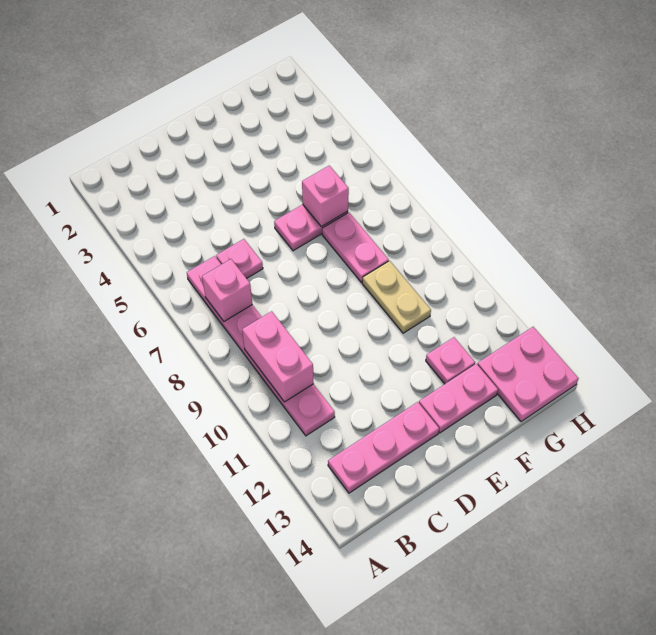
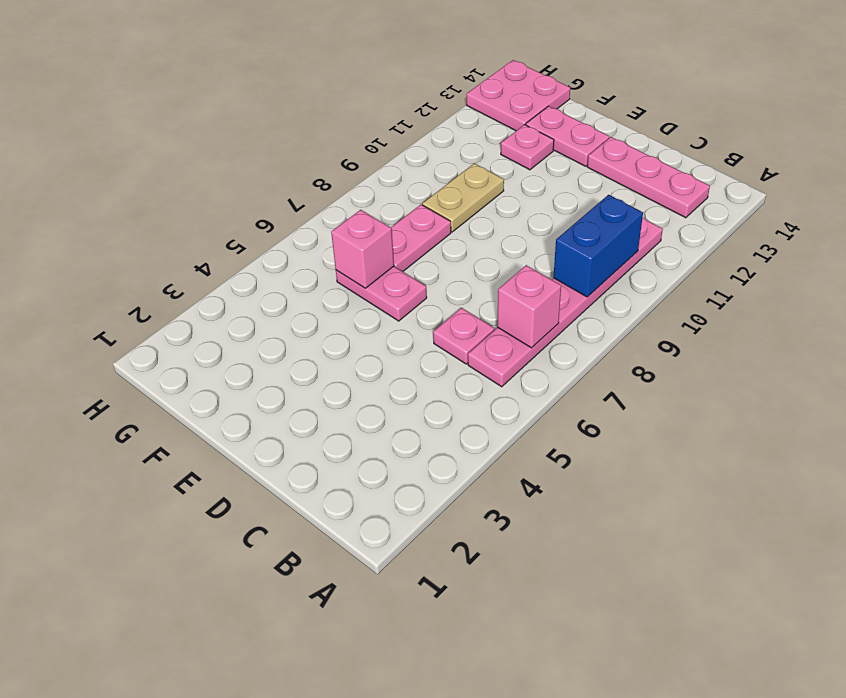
pink 1x2 brick [242,311,314,402] -> blue 1x2 brick [554,195,643,297]

